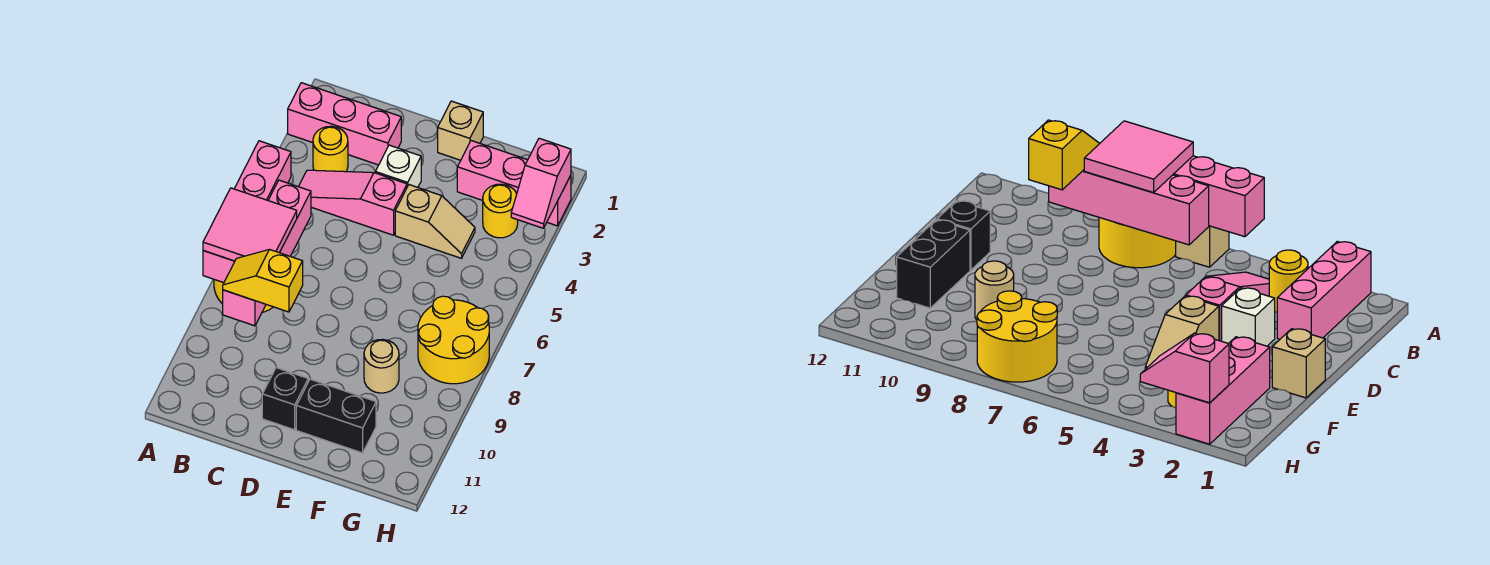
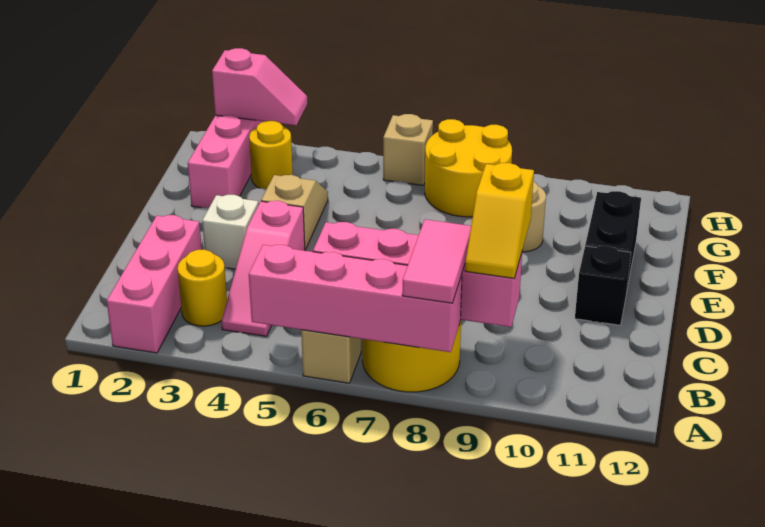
pink 2x2 tile [203,188,297,261] -> pink 1x2 tile [402,220,471,303]
tan 1x1 brick [438,101,483,160] -> tan 1x1 brick moved to [383,114,433,185]

